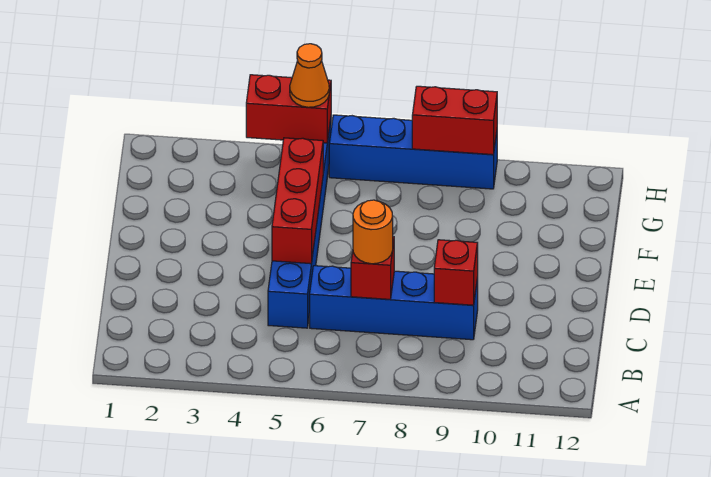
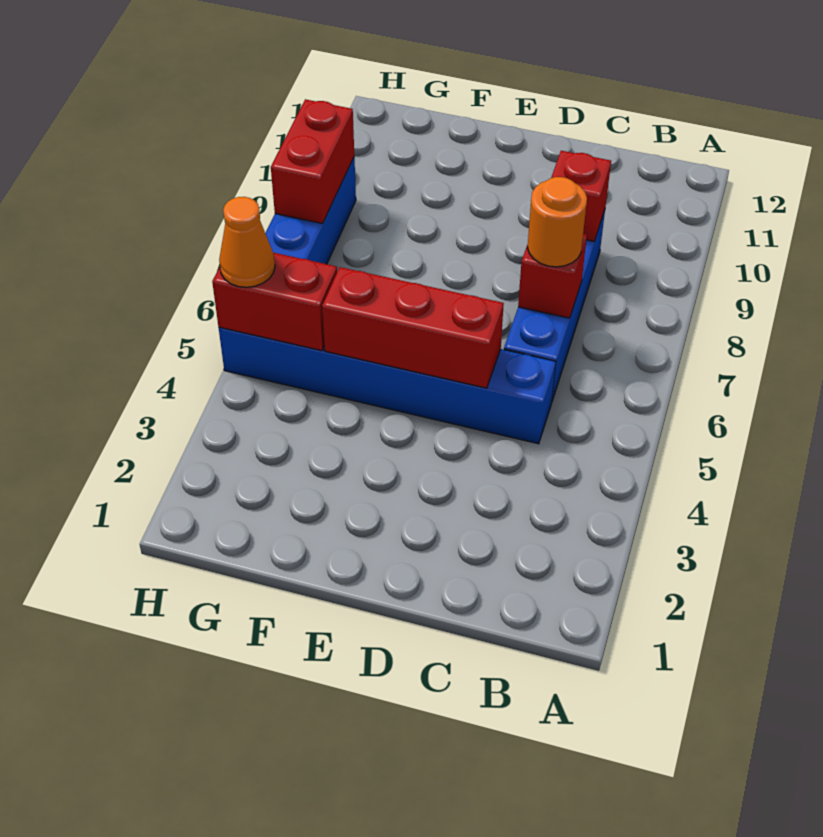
red 1x2 brick [246,75,331,143] -> red 1x2 brick turned to [212,253,337,351]

